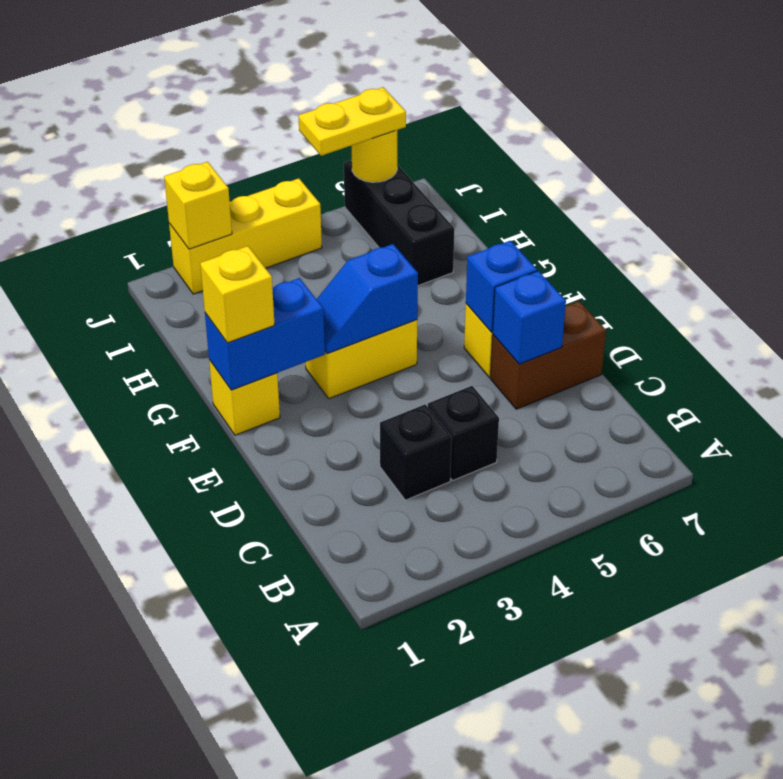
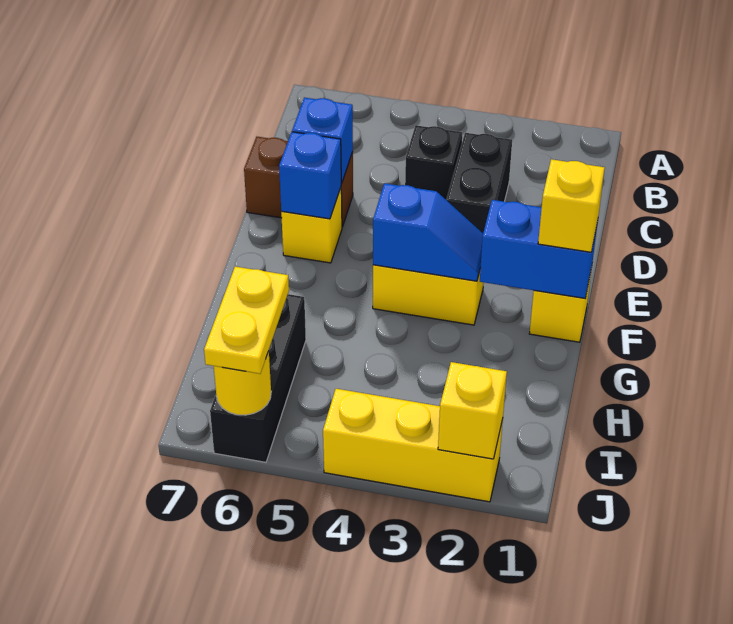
black 1x1 brick [380,405,452,500] -> black 1x2 brick [447,133,512,233]
yellow 1x2 plate [299,87,406,156] -> yellow 1x2 plate turned to [204,267,289,374]

